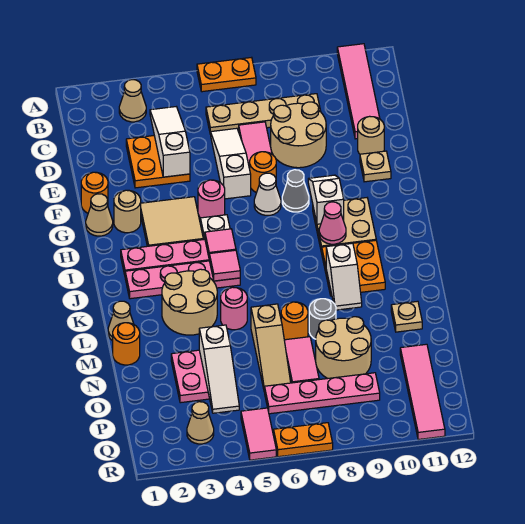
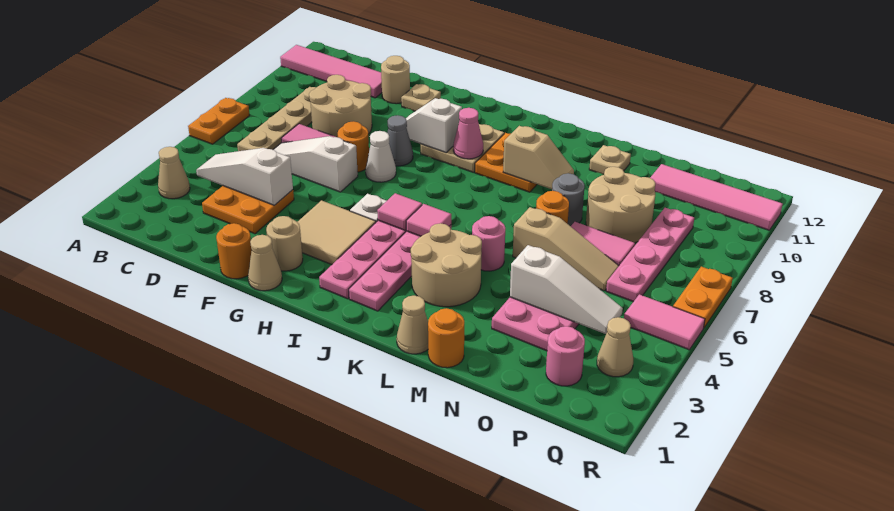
pink 1x1 round brick [198,180,225,218] -> pink 1x1 round brick moved to [546,326,585,386]
white 1x2 slope [326,243,362,310] -> tan 1x2 slope [503,126,574,189]

